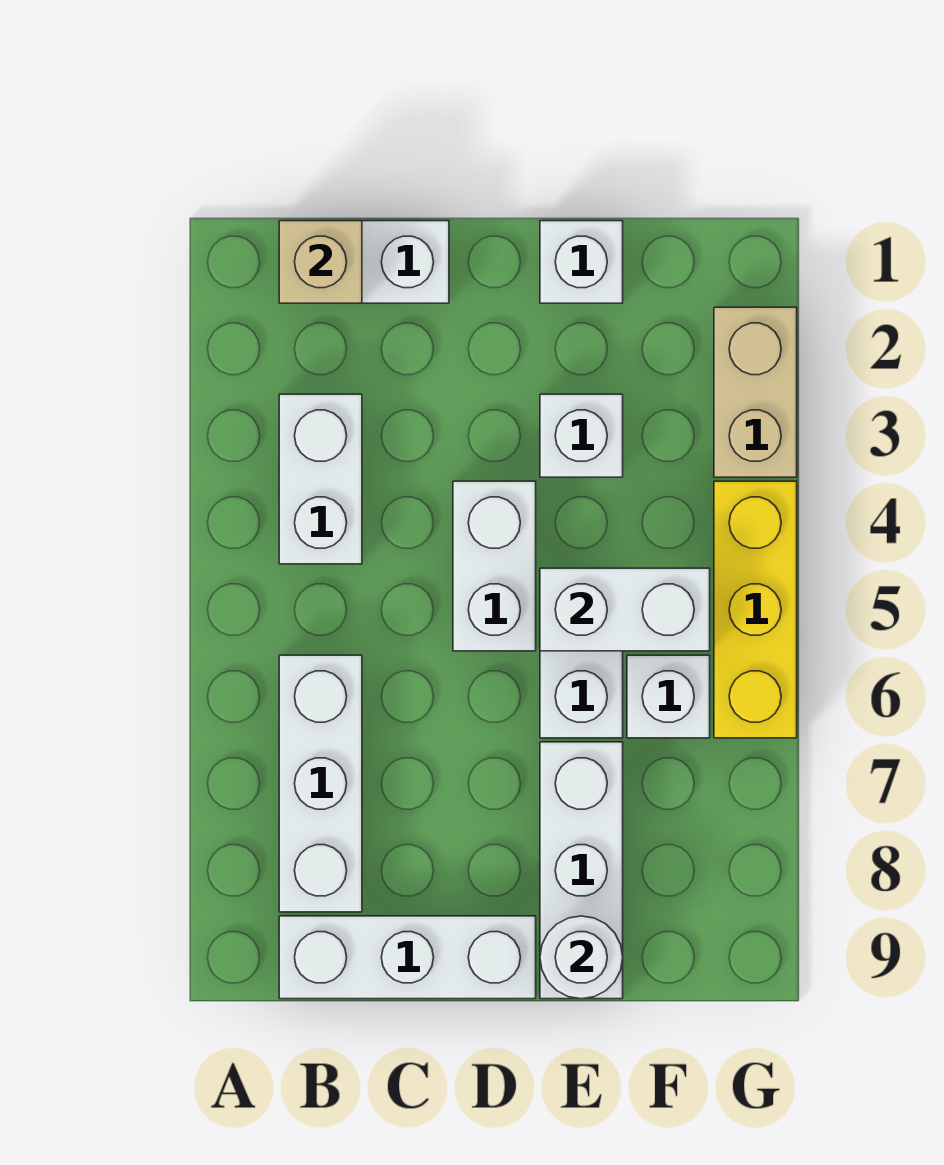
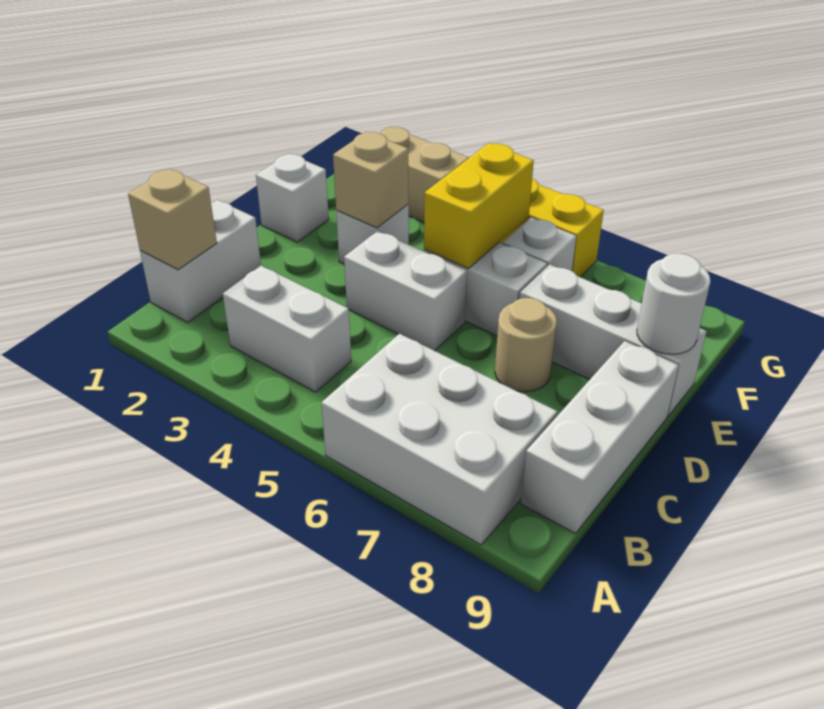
white 1x3 brick [279,655,362,912] -> white 2x3 brick [321,334,557,545]
none -> tan 1x1 round brick [495,298,557,392]
none -> tan 1x1 brick [333,132,409,228]
white 1x2 brick [540,568,710,651] -> yellow 1x2 brick [424,143,534,269]

